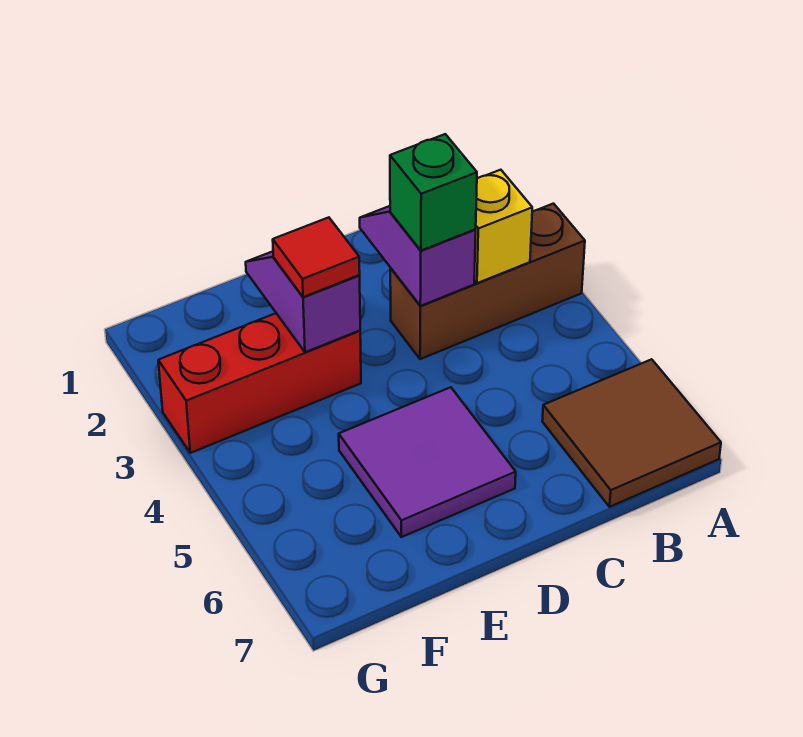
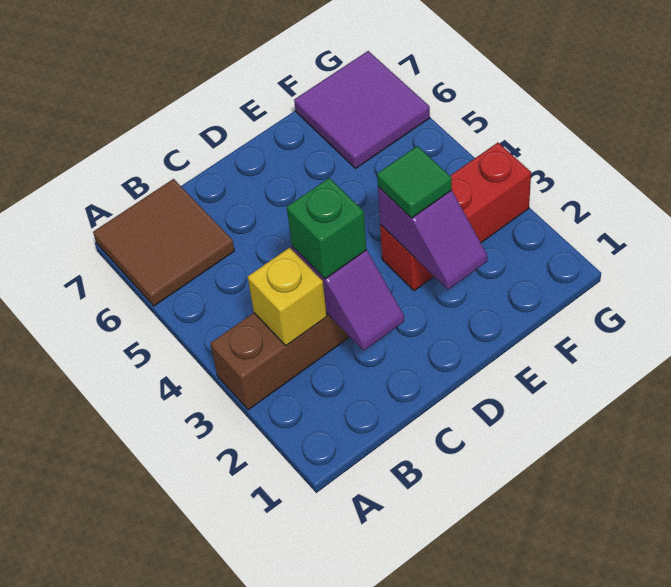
purple 2x2 tile [339,387,516,537] -> purple 2x2 tile moved to [294,51,430,169]
red 1x1 tile [273,217,360,297] -> green 1x1 tile [377,146,452,218]

